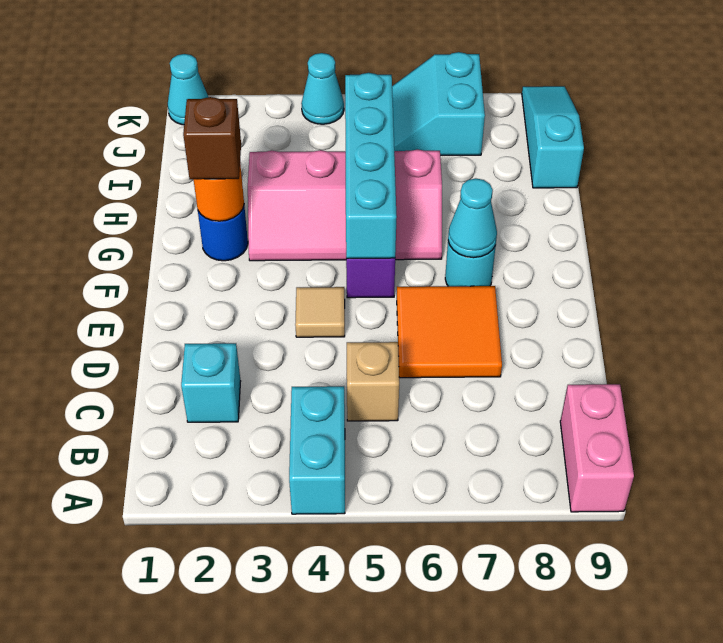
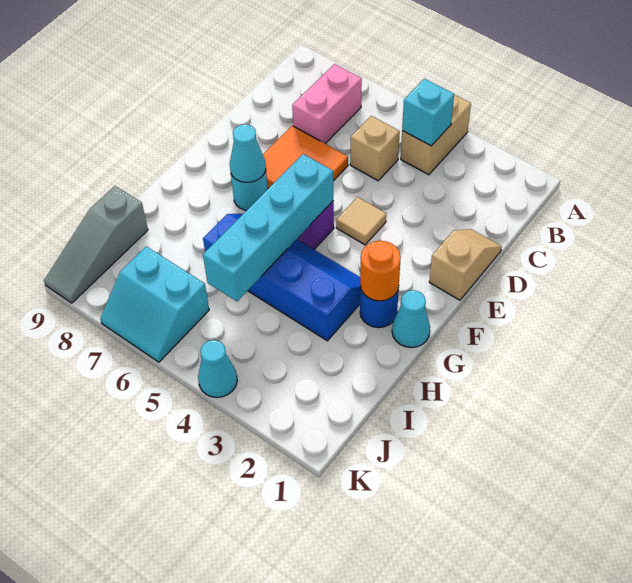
cyan 1x2 brick [289,386,345,514] -> tan 1x2 brick [401,95,471,175]
pink 1x2 brick [560,384,634,512] -> pink 1x2 brick moved to [292,64,362,144]
cyan 1x1 brick [181,343,241,422] -> cyan 1x1 brick moved to [402,79,454,146]
none -> tan 1x2 slope [429,229,502,300]
brown 1x1 brick [183,97,241,179] -> none
pink 2x4 slope [248,149,442,261] -> blue 2x4 slope [203,214,360,341]
cyan 1x3 slope [522,86,584,188] -> grey 1x3 slope [44,186,148,303]
cyan 2x2 slope [392,52,485,155] -> cyan 2x2 slope turned to [100,246,209,362]
cyan 1x1 cone [168,54,208,125] -> cyan 1x1 cone moved to [392,290,430,348]

